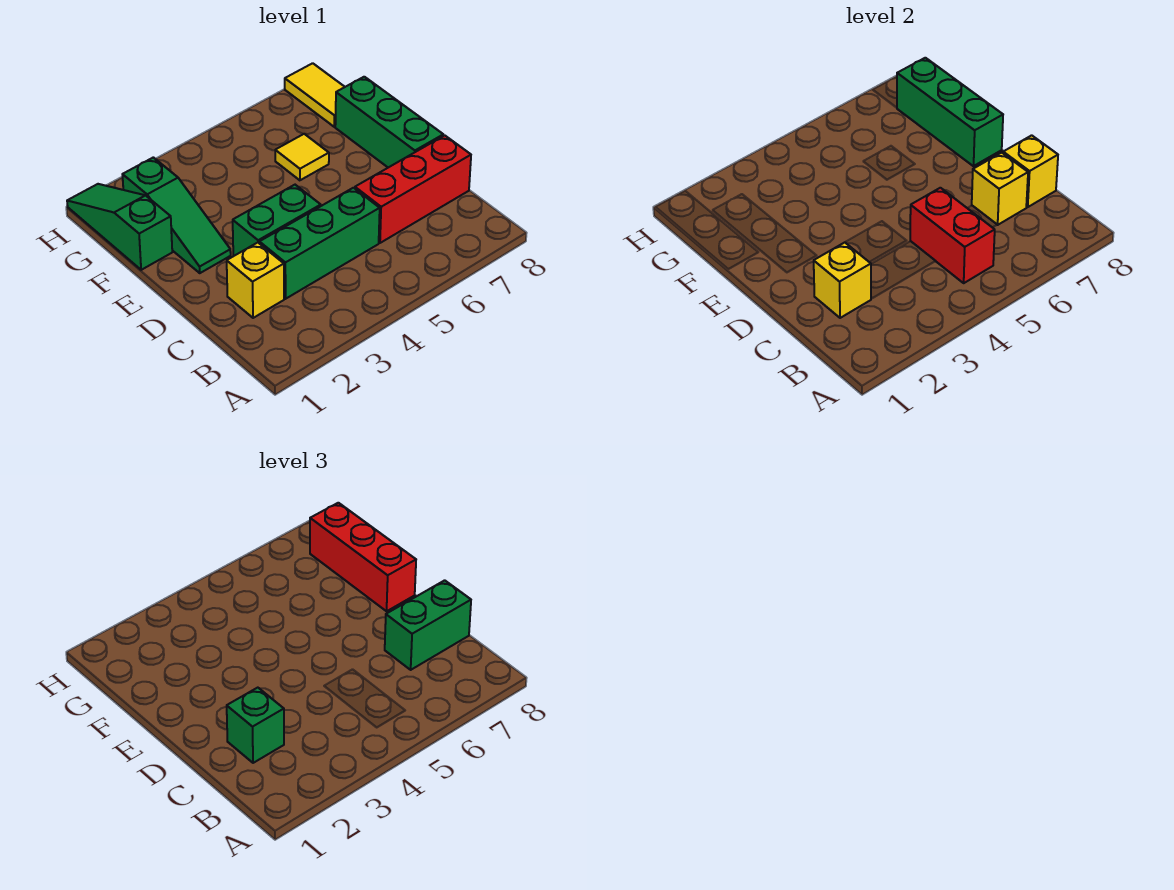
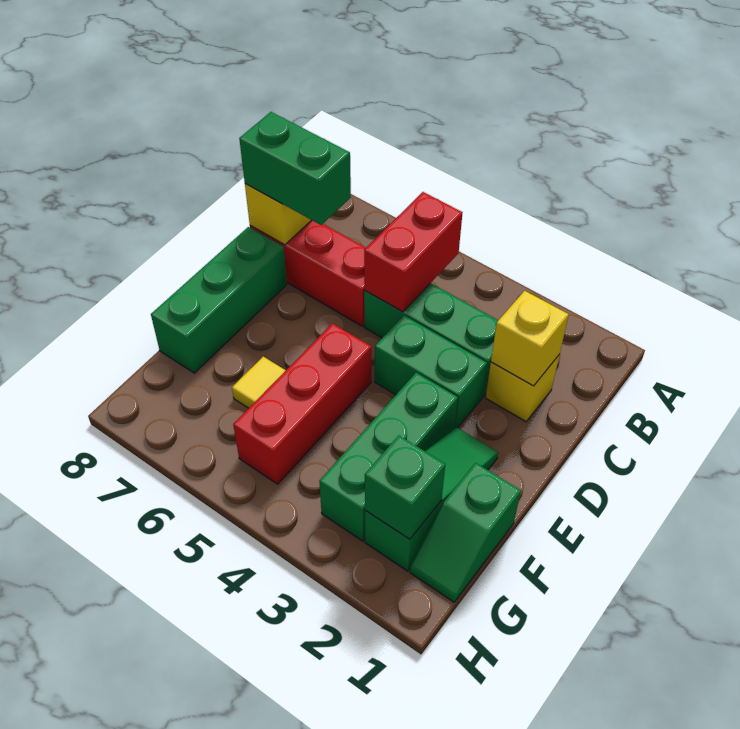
green 1x1 brick [227,688,284,763] -> green 1x1 brick moved to [365,435,445,539]
yellow 1x1 brick [972,153,1028,225] -> none
green 1x3 brick [897,58,1003,166] -> green 1x3 brick moved to [319,373,458,541]
red 1x3 brick [310,503,416,611] -> red 1x3 brick moved to [233,323,371,484]
green 1x3 slope [67,184,172,270] -> green 1x2 slope [410,463,521,602]
yellow 1x2 tile [285,63,344,127] -> none

